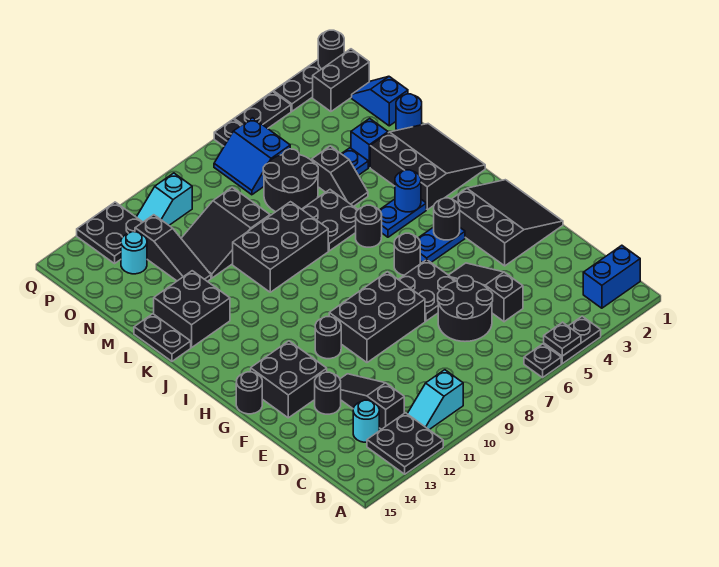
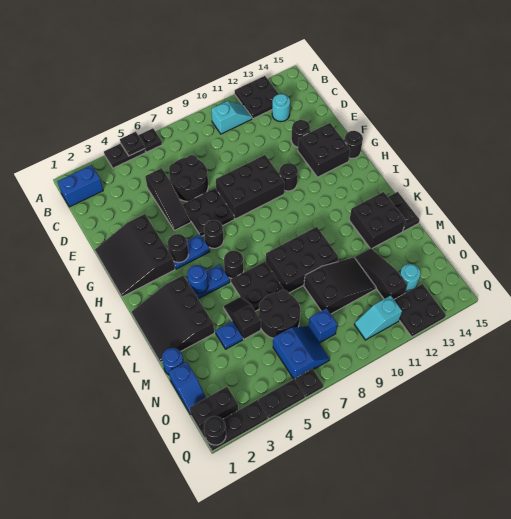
black 1x3 slope [340,374,404,429] -> none
blue 1x1 brick [351,118,388,167] -> blue 1x1 brick moved to [308,308,338,343]
cyan 1x2 slope [137,173,192,225] -> cyan 1x2 slope turned to [355,296,402,340]

